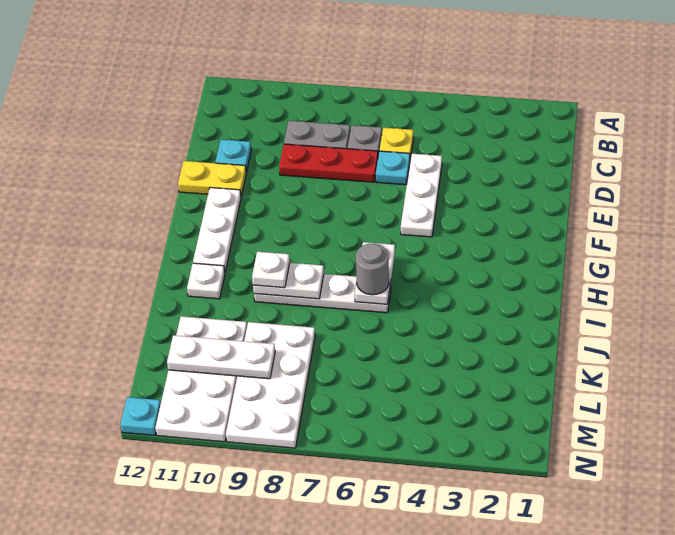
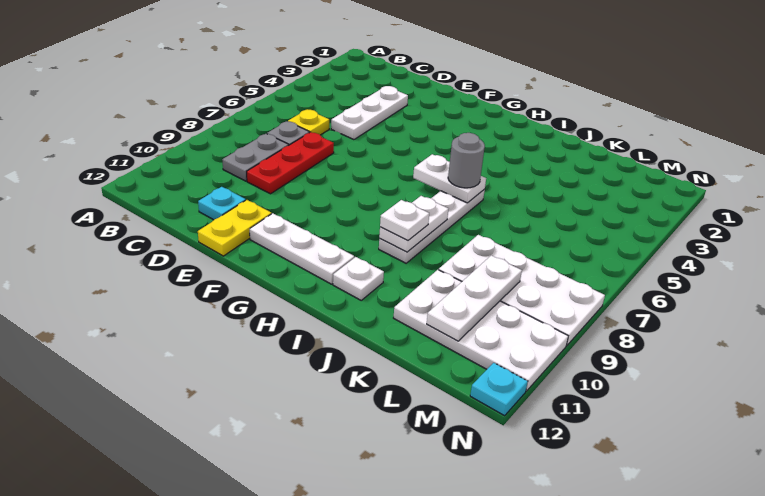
white 1x3 plate [401,154,442,237] -> white 1x3 plate turned to [331,86,408,140]
cyan 1x1 plate [376,151,410,185] -> none

